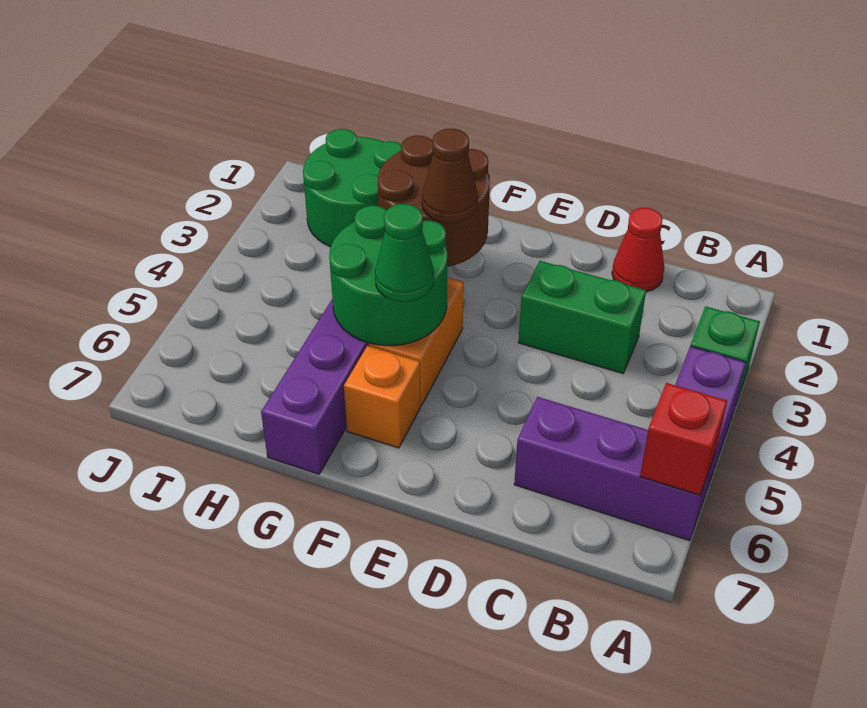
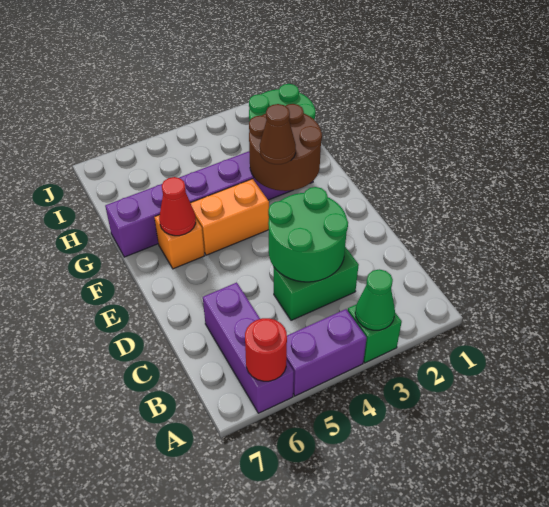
red 1x1 brick [640,383,727,495] -> red 1x1 round brick [245,318,287,381]
red 1x1 cone [612,208,664,292] -> red 1x1 cone moved to [159,177,196,236]
green 1x2 brick [518,261,646,373] -> green 1x2 brick turned to [274,247,359,320]
green 2x2 round brick [329,206,447,346] -> green 2x2 round brick moved to [268,187,348,282]
green 1x1 cone [375,204,434,302] -> green 1x1 cone moved to [355,269,395,330]

